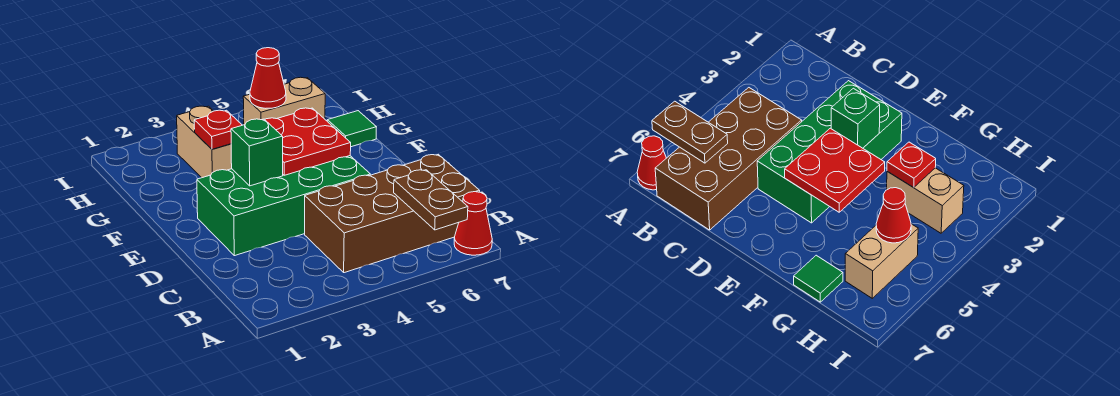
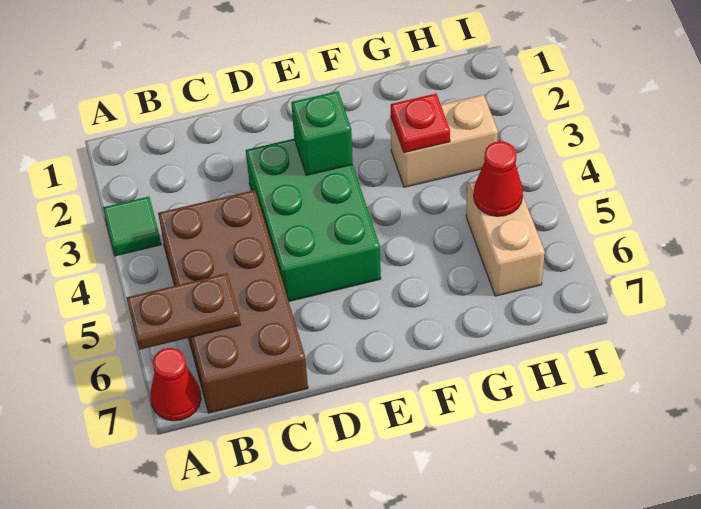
green 2x4 brick [197,156,370,256] -> green 2x3 brick [246,139,381,301]
red 2x2 plate [265,108,351,175] -> none
green 1x1 tile [327,111,376,147] -> green 1x1 tile moved to [103,197,161,256]

